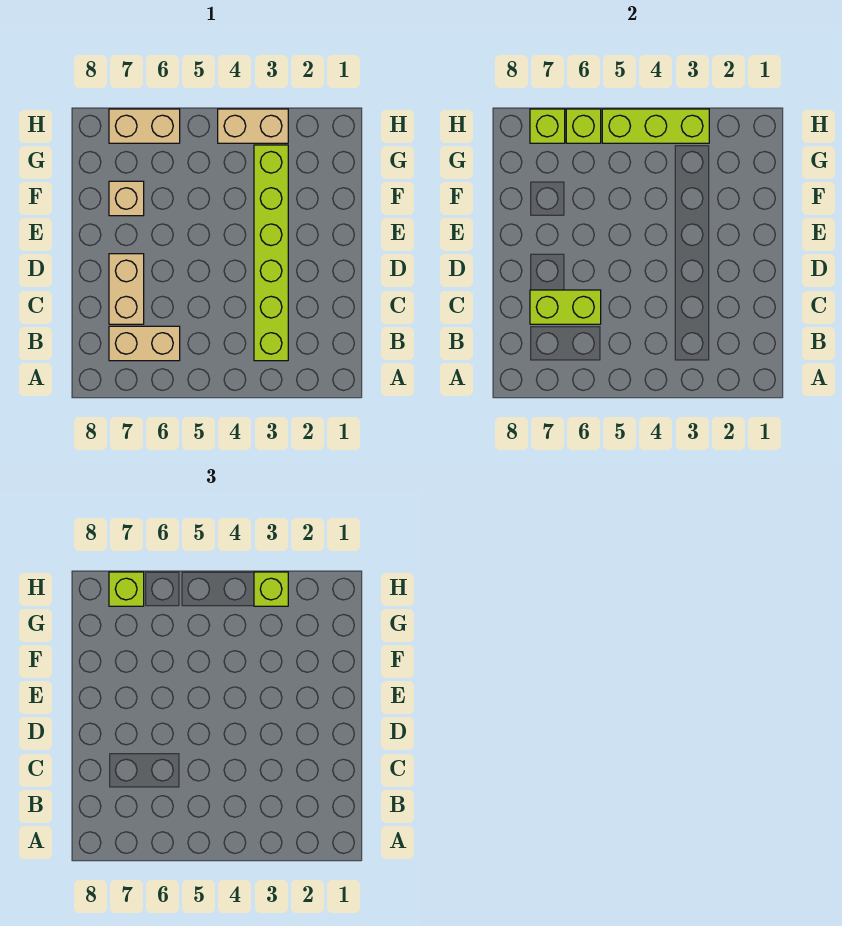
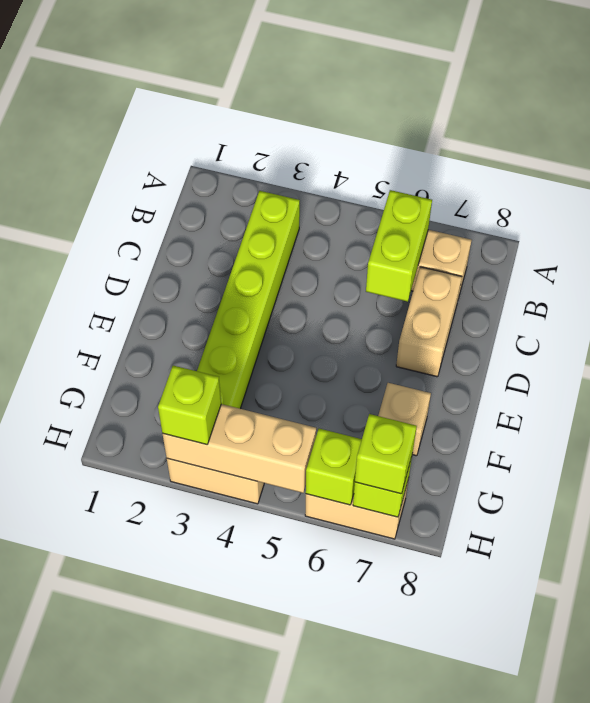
lime 1x2 brick [530,290,601,324] -> lime 1x2 brick turned to [366,190,432,302]
lime 1x3 brick [602,109,709,143] -> tan 1x3 brick [163,404,316,493]

